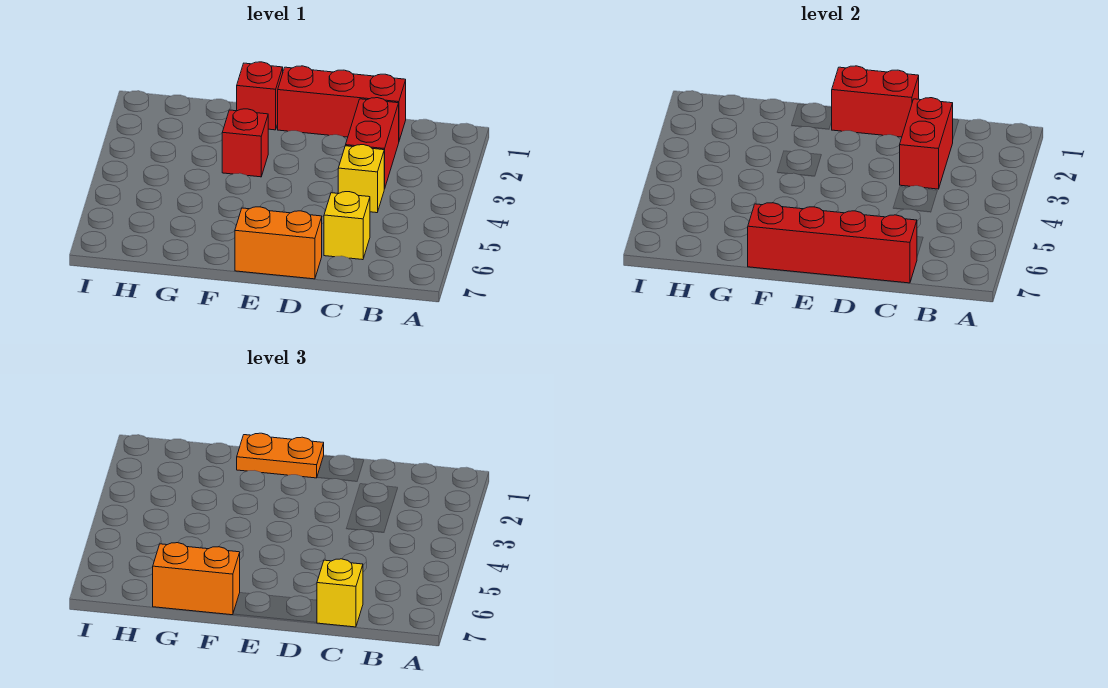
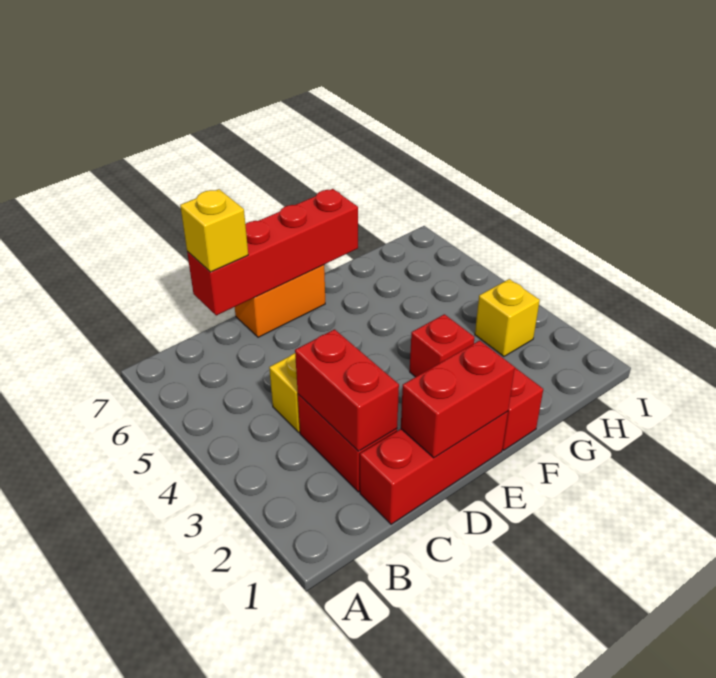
yellow 1x1 brick [324,192,370,260] -> yellow 1x1 brick moved to [475,279,540,356]
orange 1x2 plate [237,433,324,478] -> none
orange 1x2 brick [153,543,240,615] -> none

